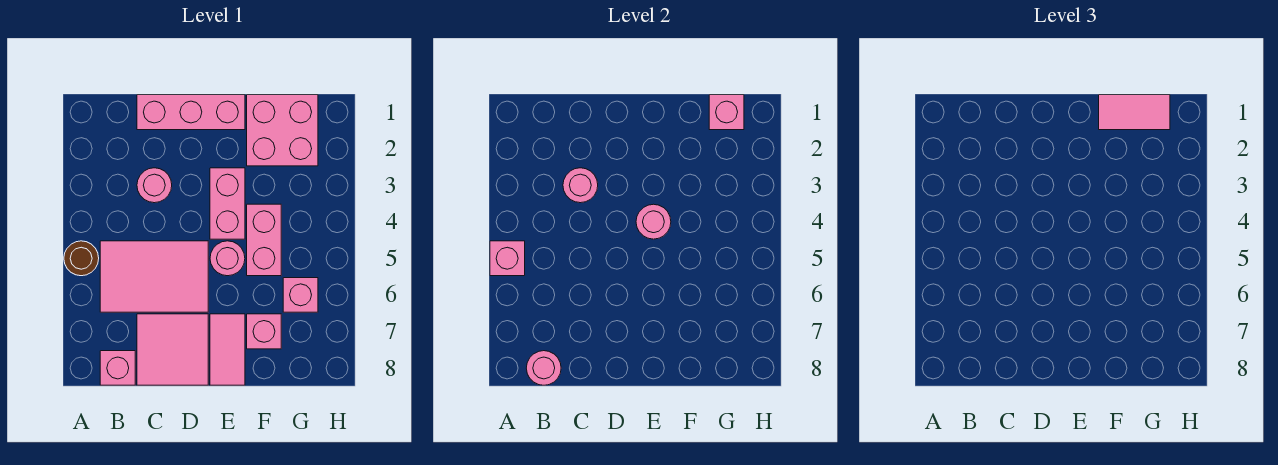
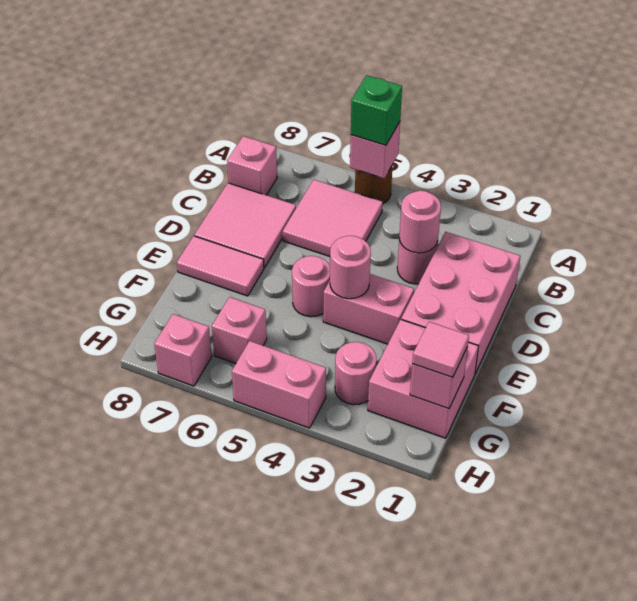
none -> green 1x1 brick [351,75,402,145]
pink 2x3 tile [100,241,208,312] -> pink 2x2 tile [283,180,383,256]
pink 1x1 round brick [526,351,561,385] -> pink 1x1 round brick moved to [335,342,376,405]
pink 1x3 brick [137,95,245,130] -> pink 2x3 brick [401,232,520,373]
pink 1x2 tile [1099,95,1170,130] -> pink 1x1 tile [412,322,469,378]
pink 1x2 brick [247,204,281,276] -> pink 1x2 brick moved to [232,341,326,428]
pink 1x1 brick [247,314,281,349] -> pink 1x1 brick moved to [154,314,212,386]

